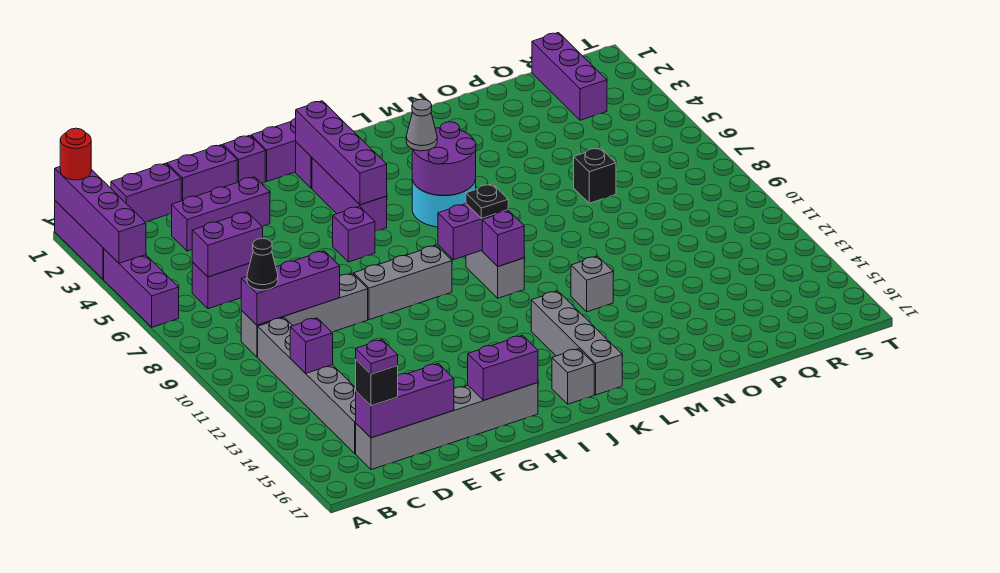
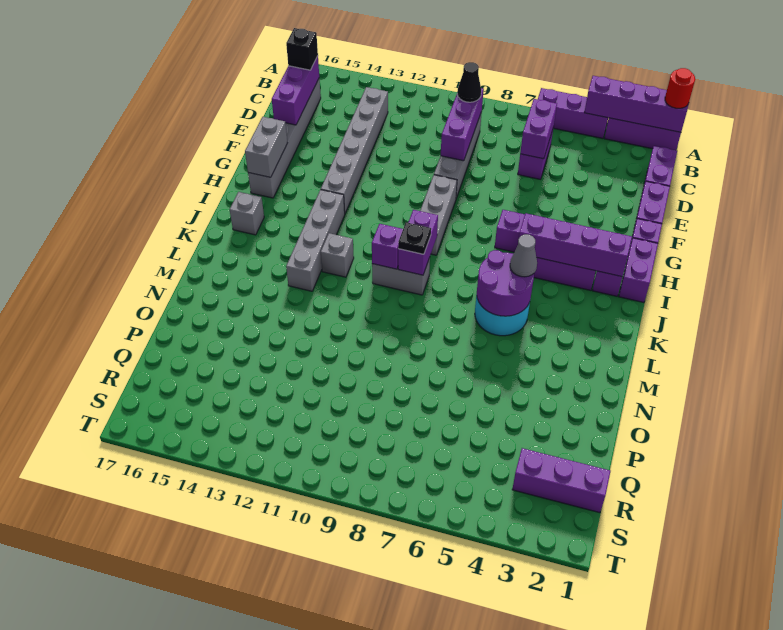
grey 1x6 brick [258,318,356,453] -> grey 1x6 brick turned to [321,87,388,213]
purple 1x1 brick [290,318,333,373] -> none
purple 1x1 plate [356,340,398,374] -> none
purple 1x3 brick [172,177,270,251] -> none
purple 1x2 brick [468,335,538,400] -> grey 1x2 brick [245,117,287,177]
grey 1x4 brick [531,291,622,395] -> grey 1x4 brick turned to [286,190,345,291]
grey 1x1 brick [571,256,613,312] -> grey 1x1 brick moved to [321,233,354,277]
black 1x1 brick [574,148,616,203] -> none

